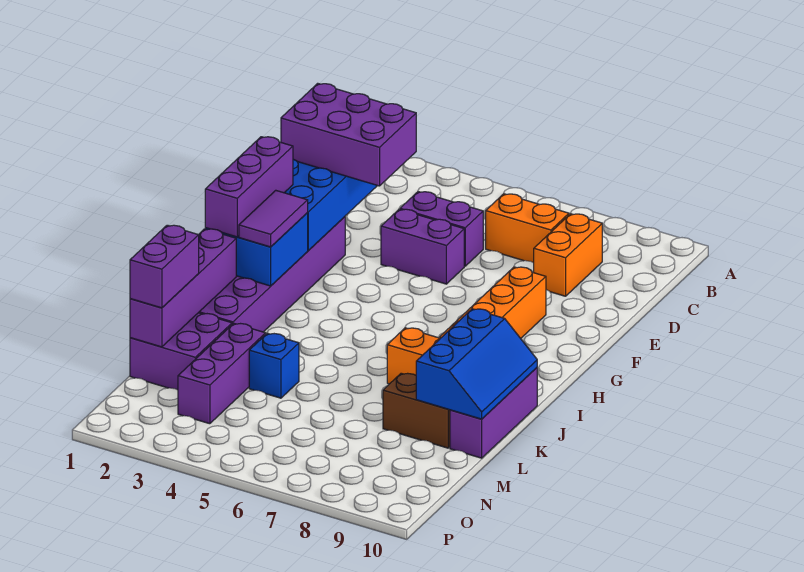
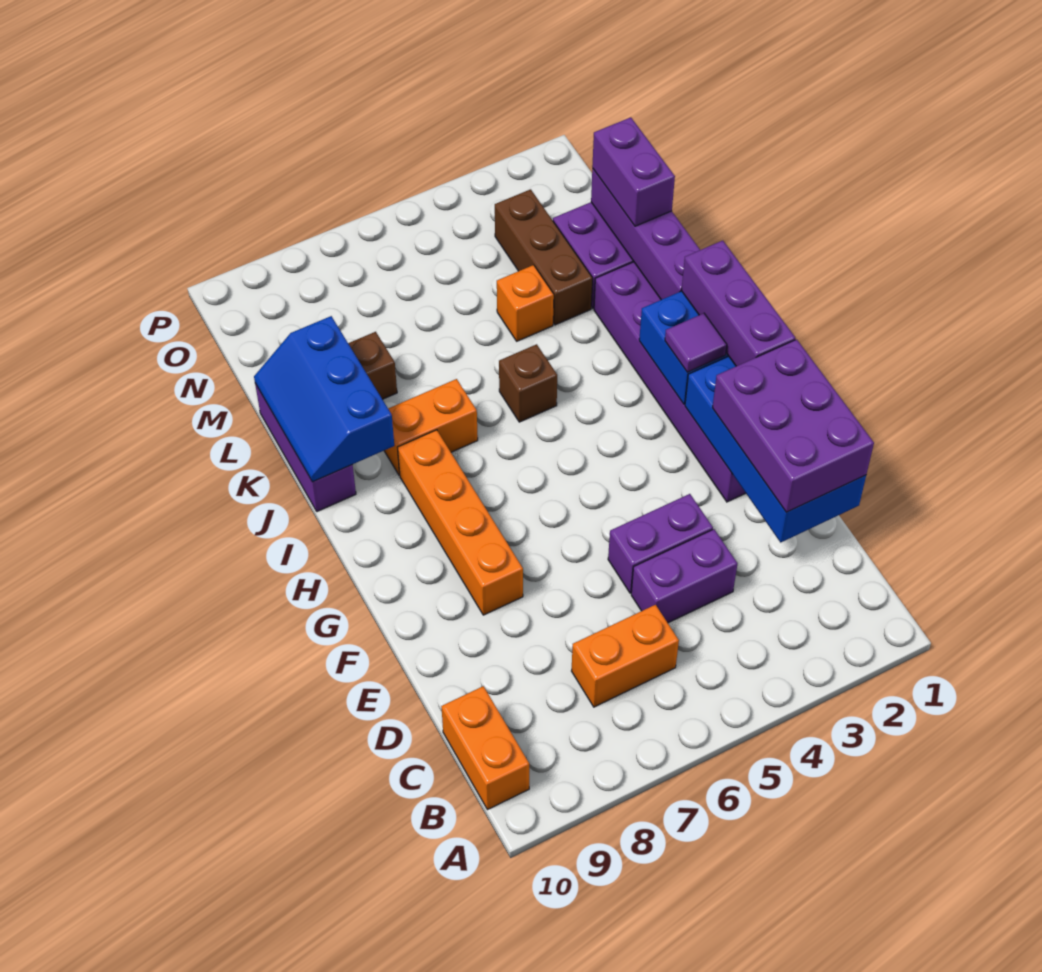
orange 1x2 brick [534,214,602,296] -> orange 1x2 brick moved to [441,686,529,810]
purple 2x3 brick [281,83,416,186] -> purple 2x3 brick turned to [712,339,874,512]
purple 1x2 tile [239,190,308,247] -> purple 1x1 tile [665,313,727,372]
none -> brown 1x1 brick [499,344,557,422]
purple 1x3 brick [178,324,266,424] -> brown 1x3 brick [495,189,592,325]
blue 1x1 brick [249,333,299,398] -> orange 1x1 brick [497,265,554,341]

